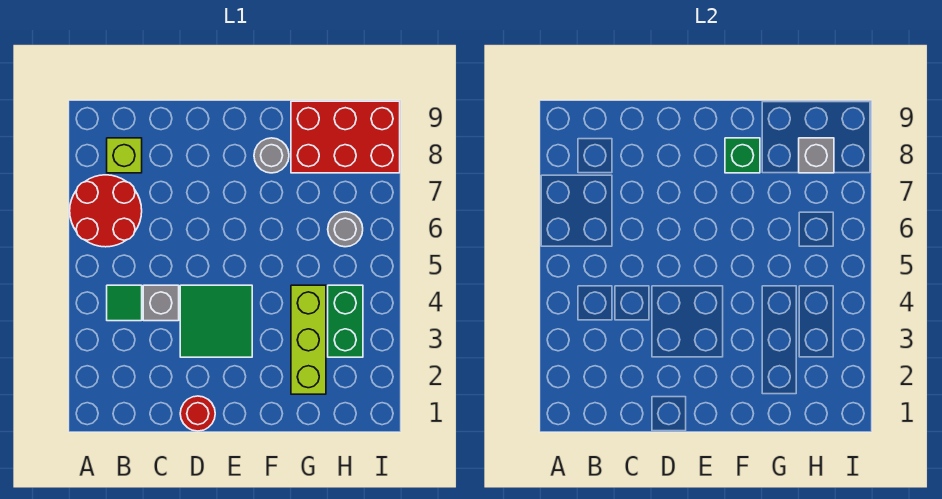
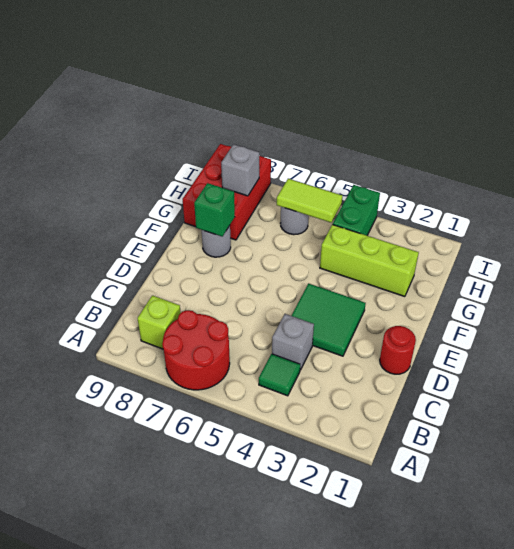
green 1x2 brick [328,285,363,357] -> green 1x2 brick turned to [333,185,380,235]
none -> lime 1x2 tile [277,179,342,222]

